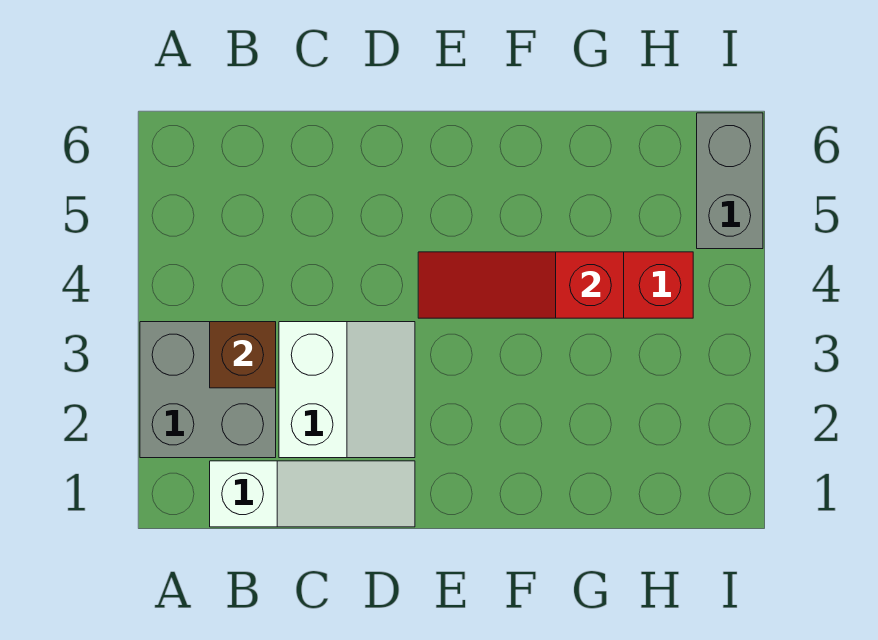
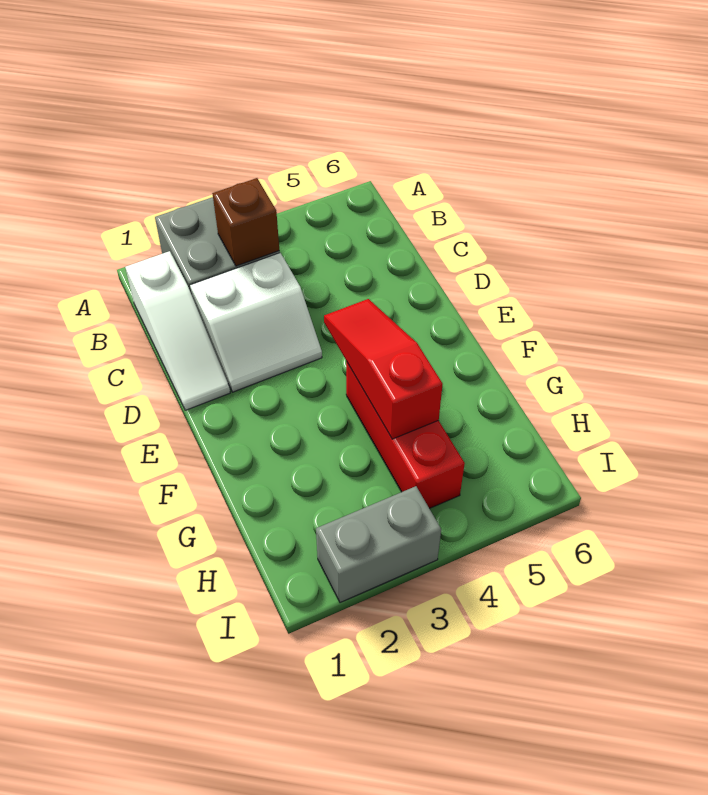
grey 1x2 brick [697,113,763,249] -> grey 1x2 brick moved to [316,486,441,603]

